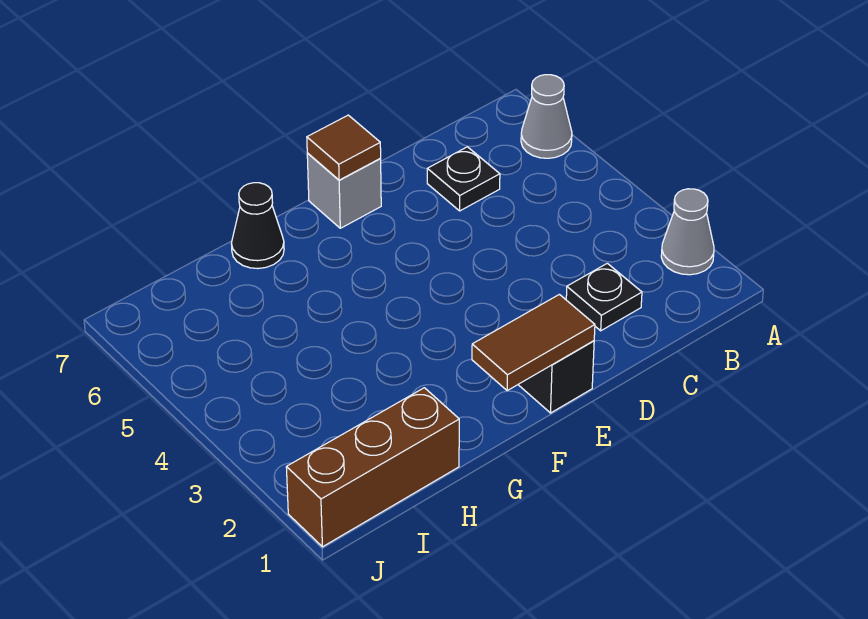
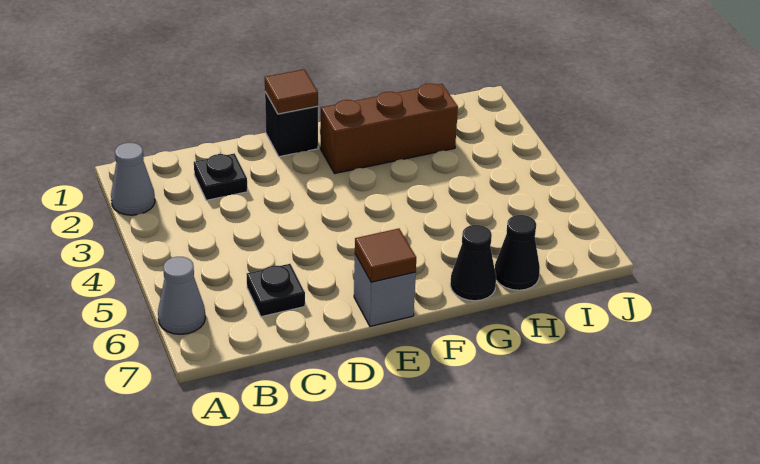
brown 1x2 tile [472,294,595,391] -> brown 1x1 tile [265,69,318,114]
brown 1x3 brick [286,388,459,547] -> brown 1x3 brick moved to [321,84,458,173]
none -> black 1x1 cone [495,215,540,290]

